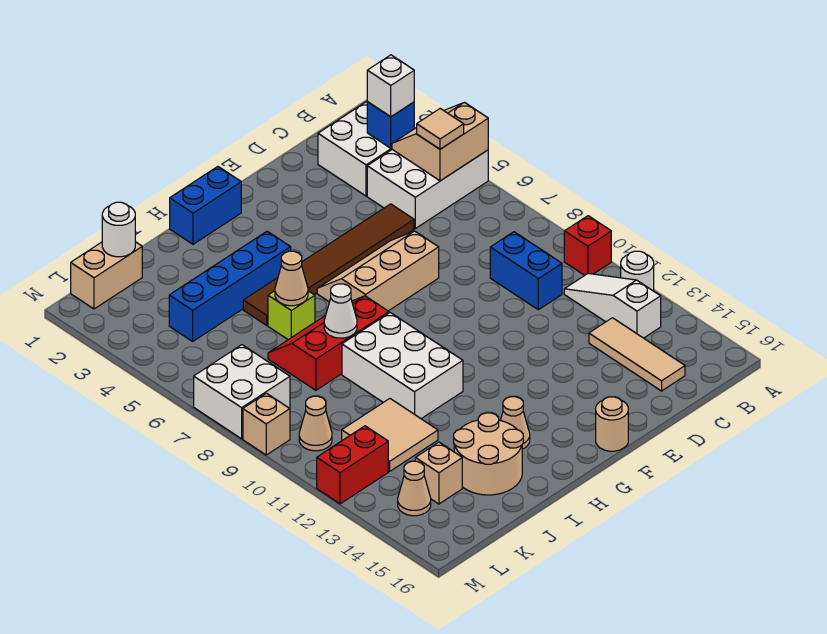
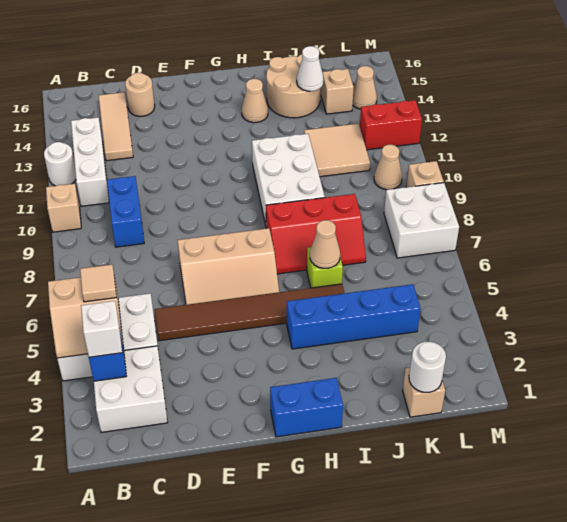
red 1x1 brick [564,216,611,275] -> tan 1x1 brick [46,184,81,232]
white 1x3 slope [564,273,661,338] -> white 1x3 brick [71,117,109,206]
tan 1x1 round brick [596,397,628,451] -> tan 1x1 round brick moved to [125,73,155,116]
white 1x1 cone [324,284,357,338] -> white 1x1 cone moved to [297,46,324,91]
tan 1x2 brick [71,242,142,309] -> tan 1x1 brick [403,367,445,417]

